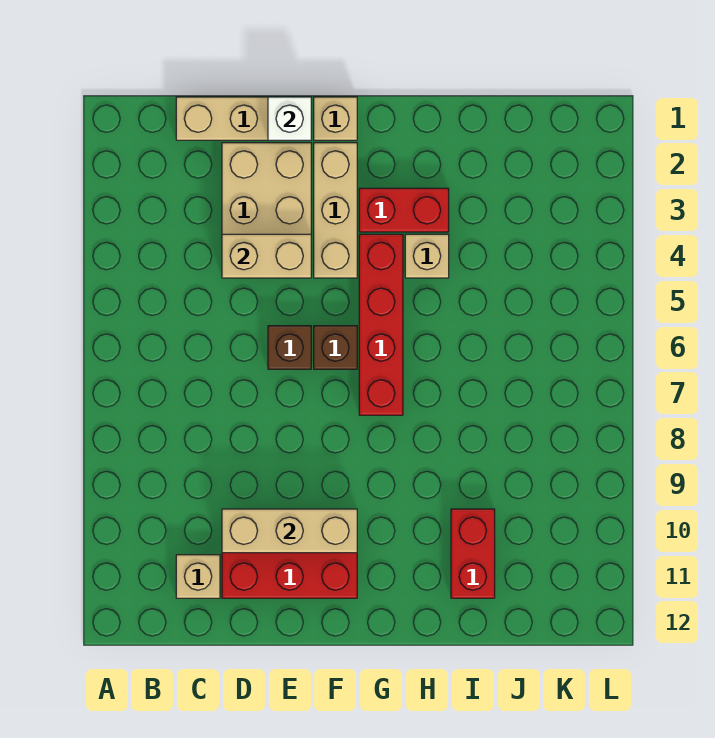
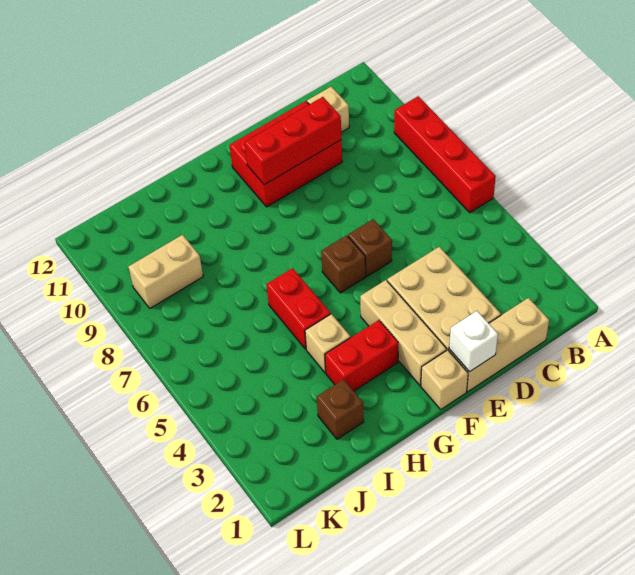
tan 1x2 brick [222,234,311,278] -> tan 1x2 brick moved to [128,235,203,308]
tan 1x3 brick [222,509,357,553] -> red 1x3 brick [245,97,341,185]
red 1x4 brick [359,234,403,415] -> red 1x4 brick moved to [394,96,496,213]
none -> brown 1x1 brick [317,380,364,439]
red 1x2 brick [451,509,495,598] -> red 1x2 brick moved to [267,268,331,349]

